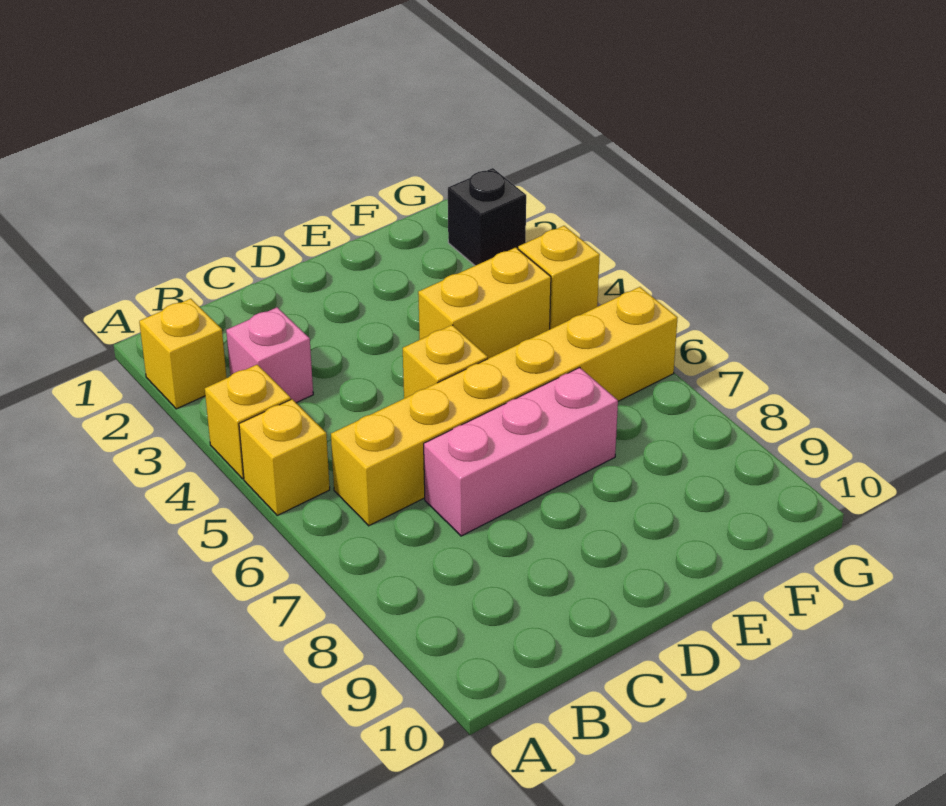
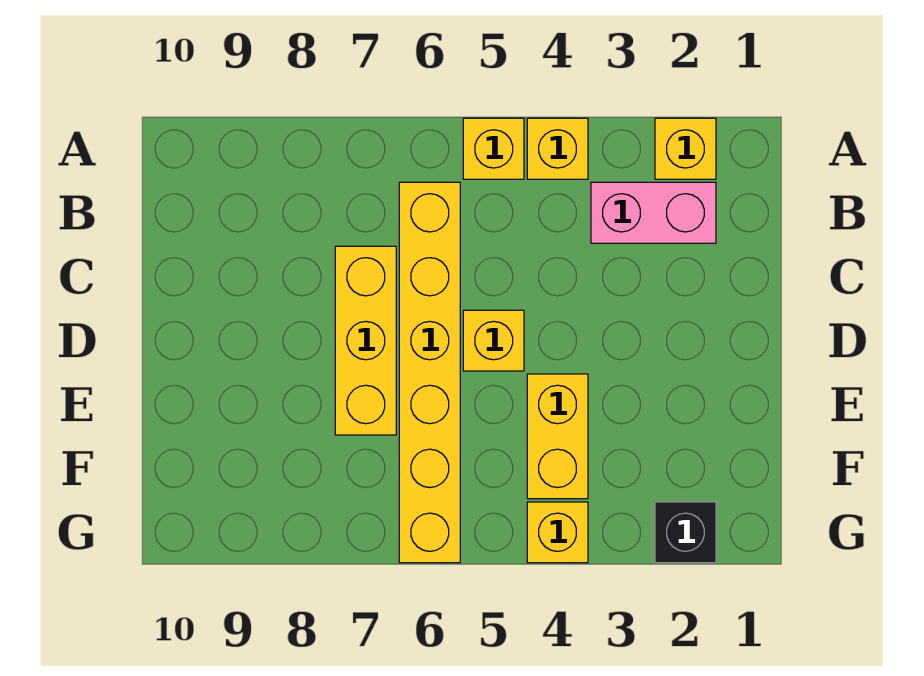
pink 1x1 brick [226,307,313,403] -> pink 1x2 brick [591,182,716,243]
pink 1x3 brick [424,367,618,536] -> yellow 1x3 brick [335,246,396,435]

